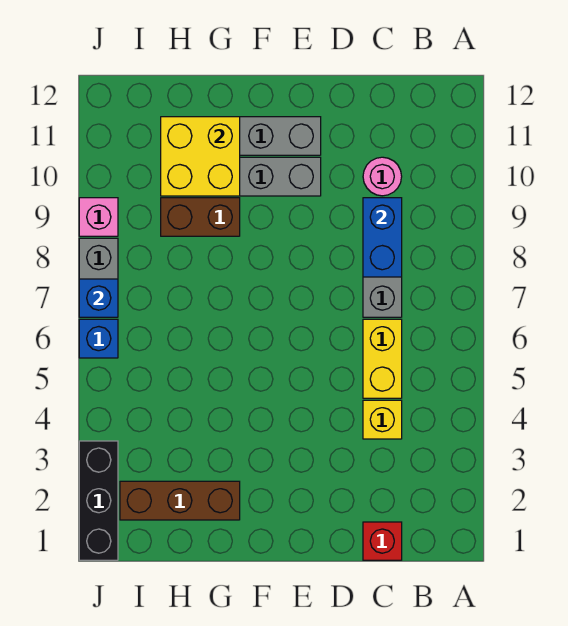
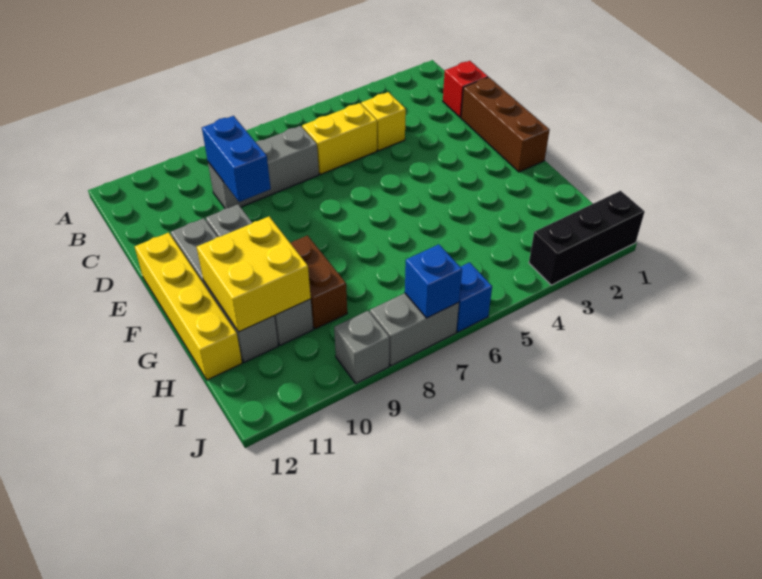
blue 1x2 brick [363,198,402,277] -> blue 1x2 brick turned to [202,116,271,202]
pink 1x1 round brick [363,157,402,196] -> none
none -> yellow 1x4 brick [135,233,242,380]
brown 1x3 brick [120,481,240,520] -> brown 1x3 brick moved to [461,77,550,172]
pink 1x1 brick [79,198,118,236] -> grey 1x1 brick [334,311,389,383]

